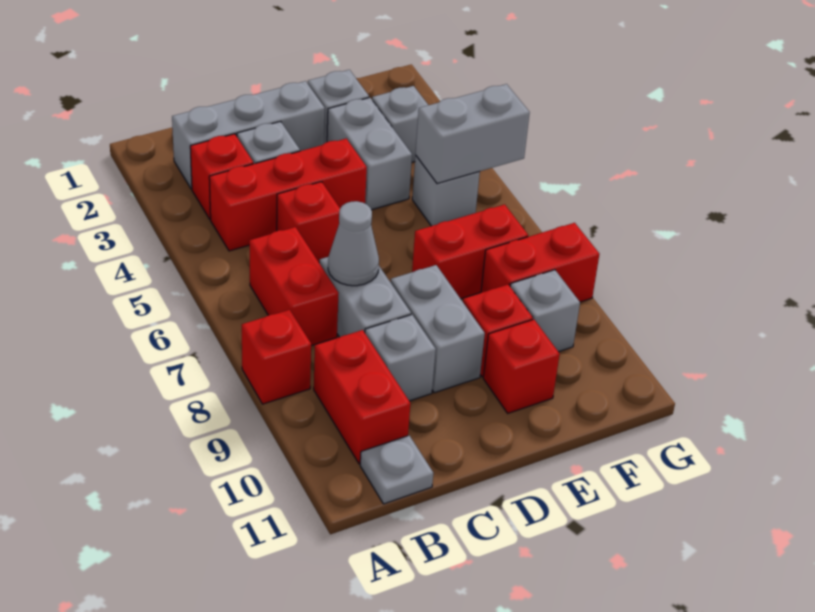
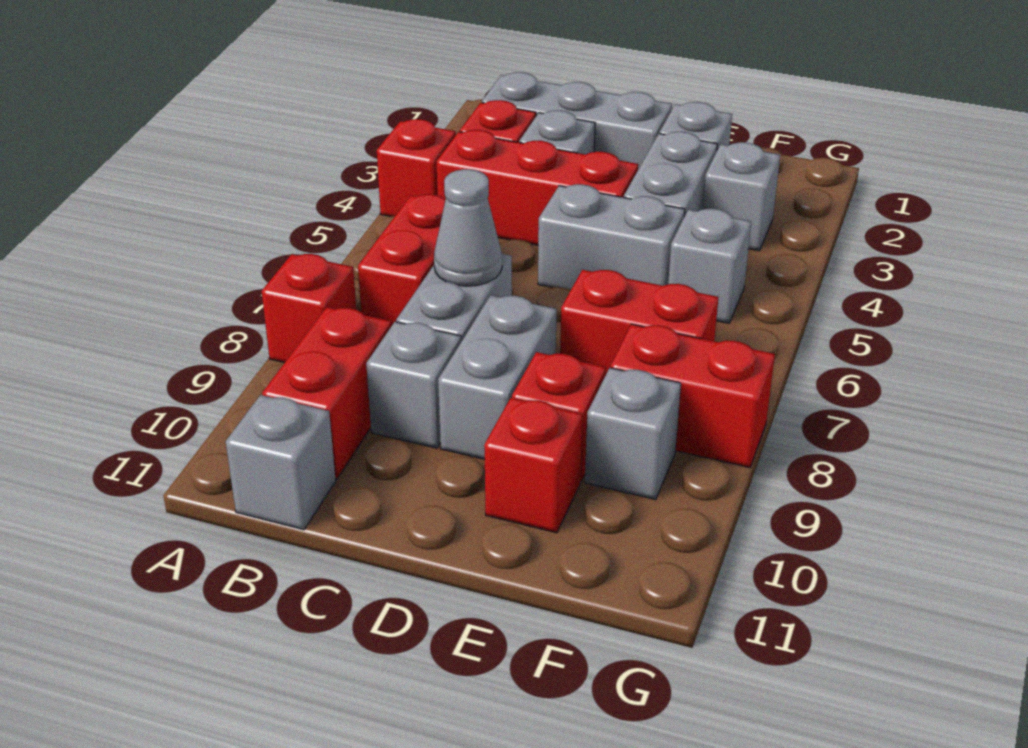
grey 1x1 plate [360,436,433,504] -> grey 1x1 brick [226,395,336,530]
red 1x1 brick [277,182,340,262] -> red 1x1 brick moved to [377,119,456,216]
grey 1x2 brick [415,84,530,184] -> grey 1x2 brick moved to [538,184,685,290]

